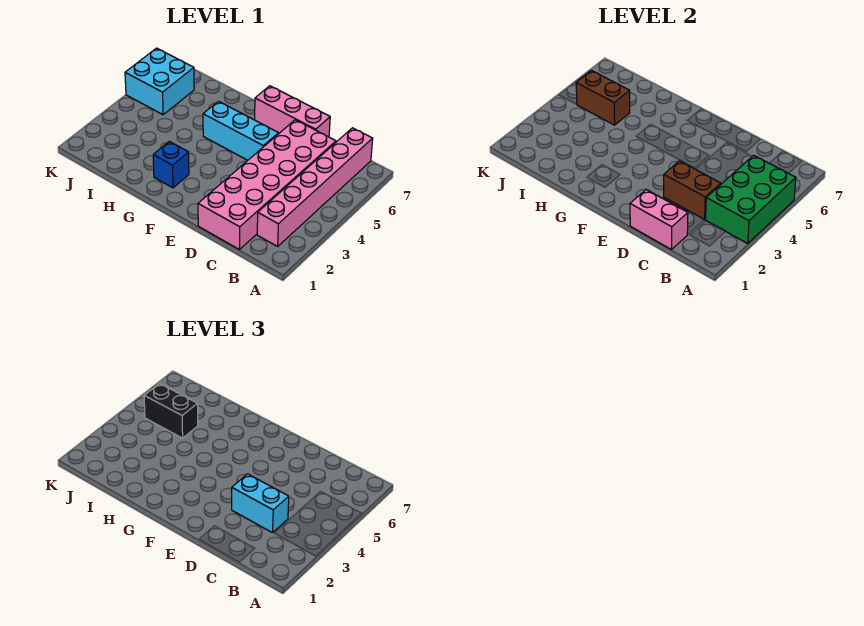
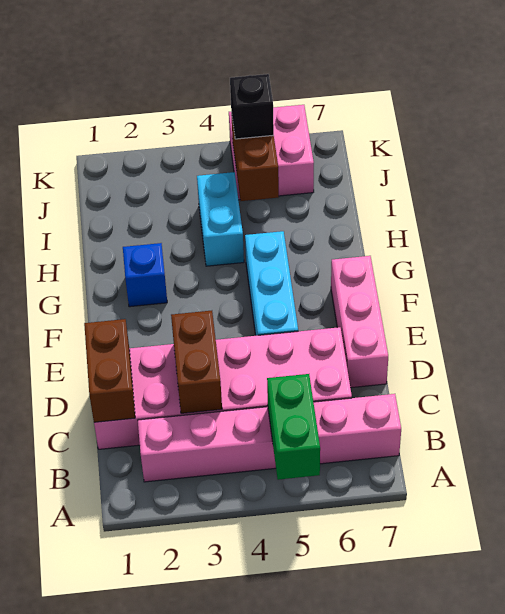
green 2x3 brick [706,155,796,243] -> green 1x2 brick [267,374,320,480]
pink 1x2 brick [630,190,688,250] -> brown 1x2 brick [84,319,135,422]
cyan 1x2 brick [232,474,289,533] -> cyan 1x2 brick moved to [197,172,244,266]
black 1x2 brick [144,383,198,438] -> black 1x1 brick [230,74,274,139]
cyan 2x2 brick [125,48,194,115] -> pink 2x2 brick [229,105,314,200]

